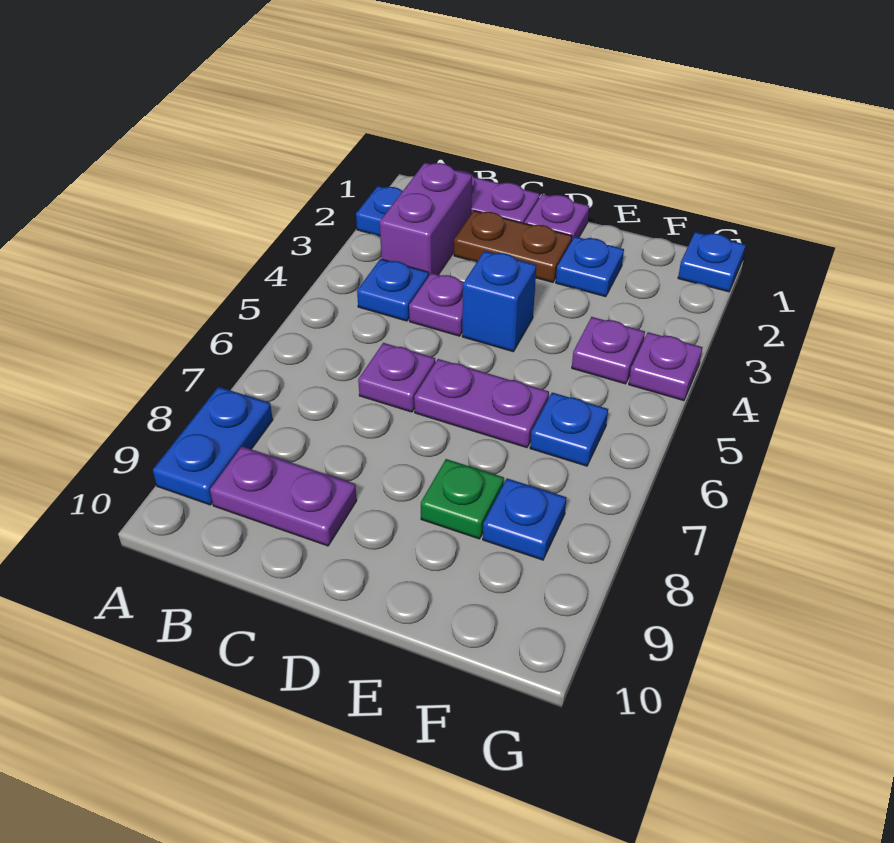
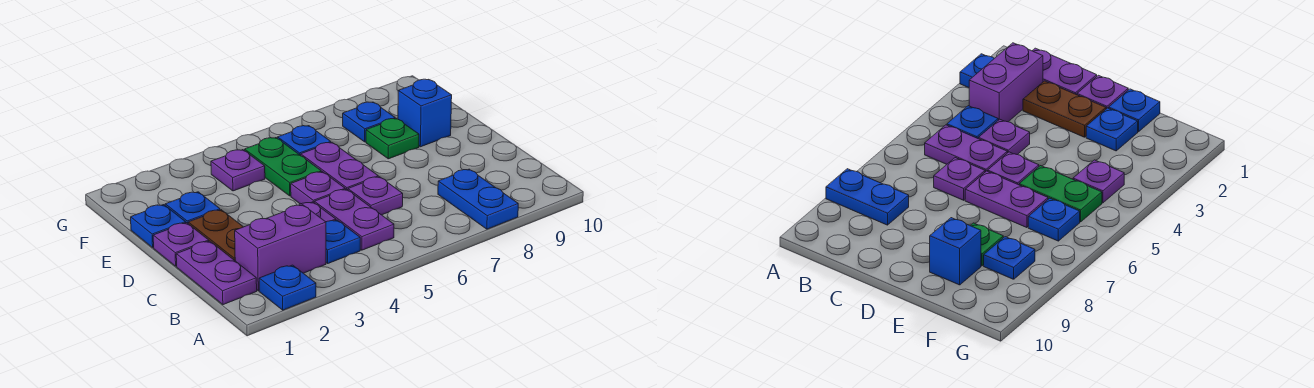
blue 1x2 plate [153,387,273,505] -> blue 1x2 plate turned to [438,169,518,229]
purple 1x2 plate [210,447,357,546] -> purple 1x2 plate moved to [314,189,394,250]
blue 1x1 brick [462,251,536,352] -> blue 1x1 brick moved to [398,79,452,147]
none -> green 1x2 plate [245,138,321,196]
blue 1x1 plate [678,232,745,292] -> blue 1x1 plate moved to [131,205,186,247]
purple 1x1 plate [629,332,703,401] -> purple 1x1 plate moved to [291,172,345,204]

